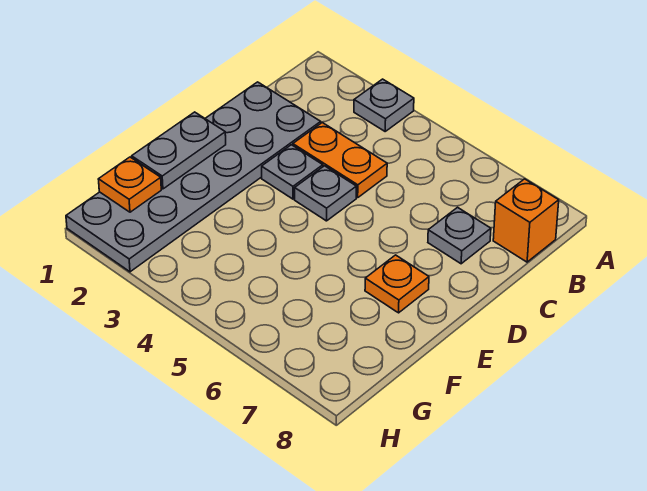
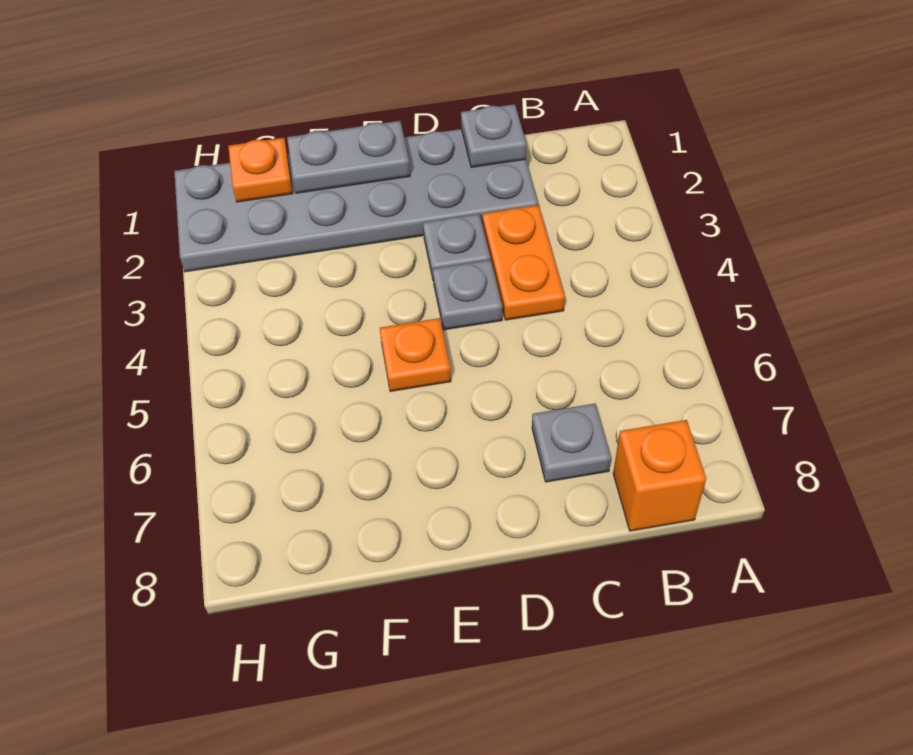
grey 1x1 plate [354,79,414,131] -> grey 1x1 plate moved to [461,104,526,167]
orange 1x1 plate [365,255,429,313] -> orange 1x1 plate moved to [380,318,451,391]

